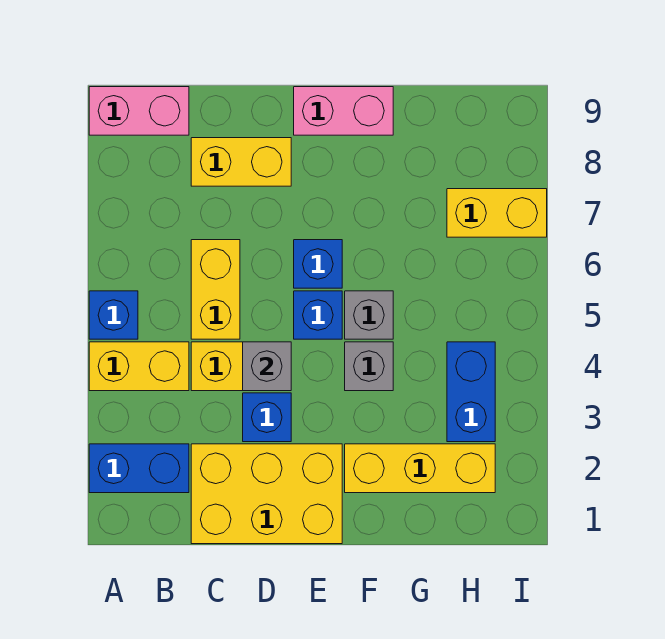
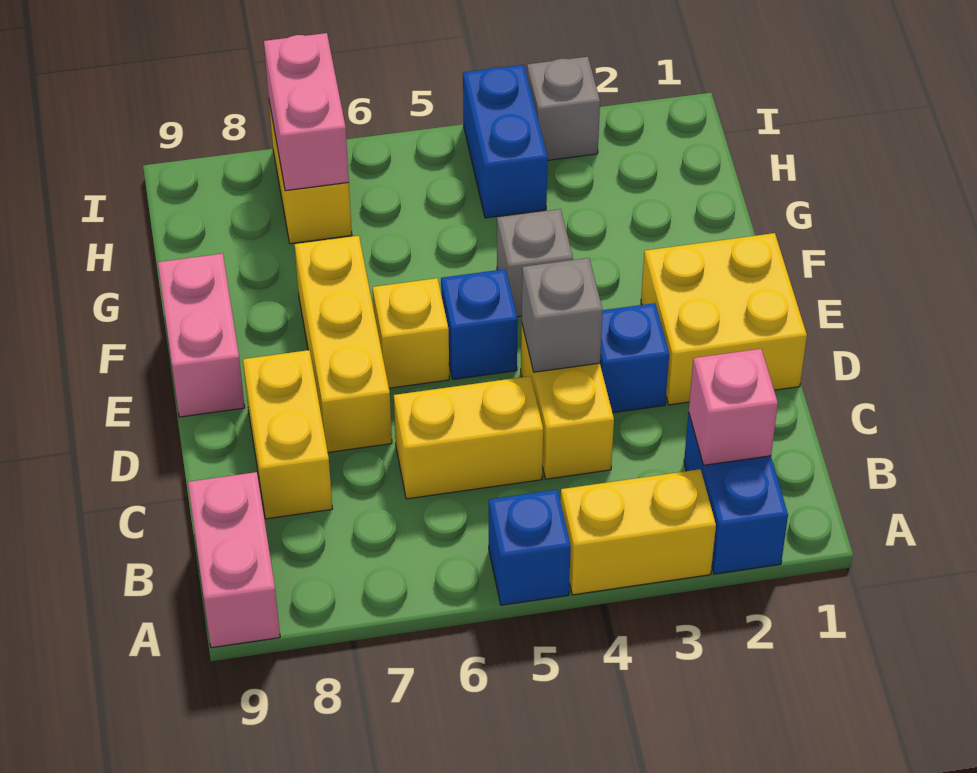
yellow 1x2 brick [89,342,189,391] -> yellow 1x2 brick turned to [560,469,716,595]
none -> pink 1x1 brick [689,349,778,465]
yellow 2x3 brick [191,444,342,544] -> yellow 2x2 brick [641,233,807,405]
blue 1x1 brick [294,240,342,288] -> yellow 1x1 brick [373,278,449,388]
yellow 1x3 brick [345,444,495,493] -> yellow 1x3 brick moved to [295,236,392,452]
grey 1x1 brick [345,291,393,339] -> grey 1x1 brick moved to [527,57,600,160]
blue 1x2 brick [447,342,495,442] -> blue 1x2 brick turned to [463,65,548,218]
none -> pink 1x2 brick [264,33,349,191]

